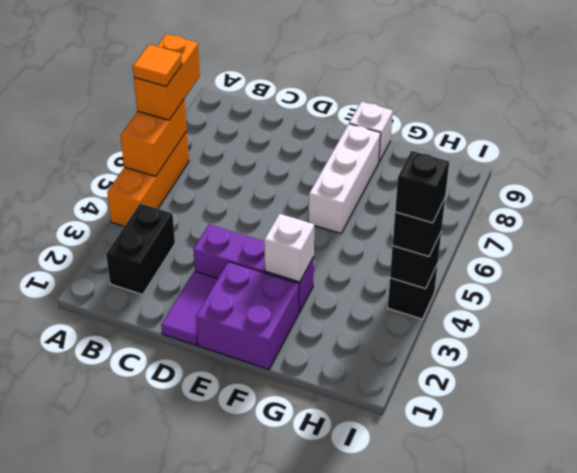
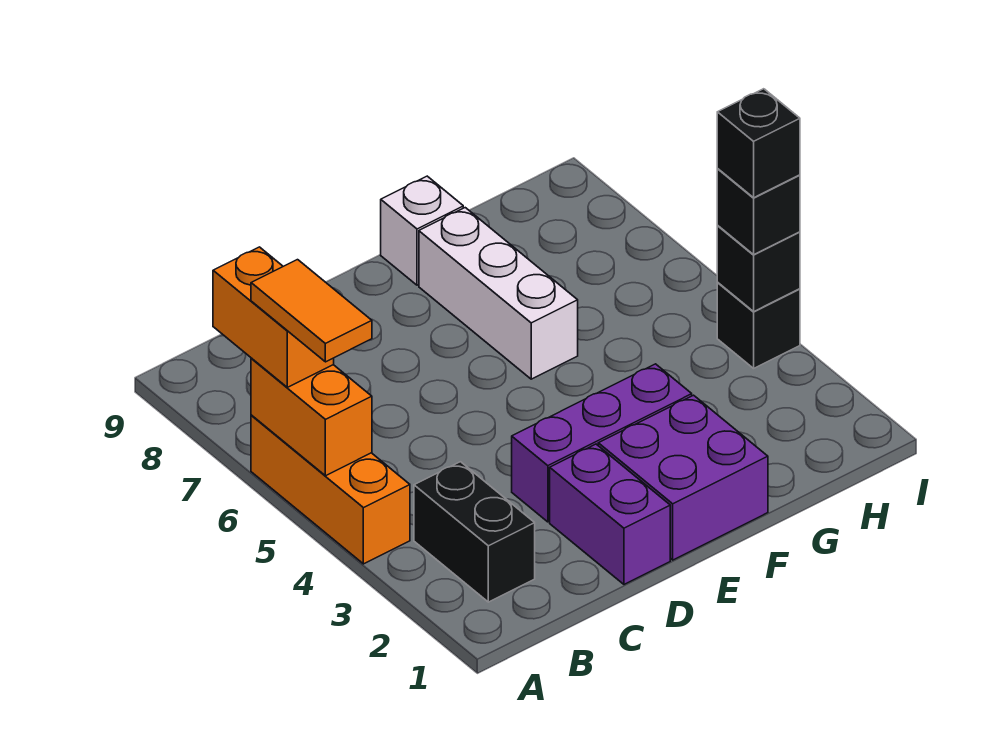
orange 1x1 tile [133,45,182,86] -> orange 1x2 tile [251,260,372,362]
purple 1x2 tile [161,271,218,345] -> purple 1x2 brick [550,444,670,584]
white 1x1 brick [264,214,314,282] -> none

